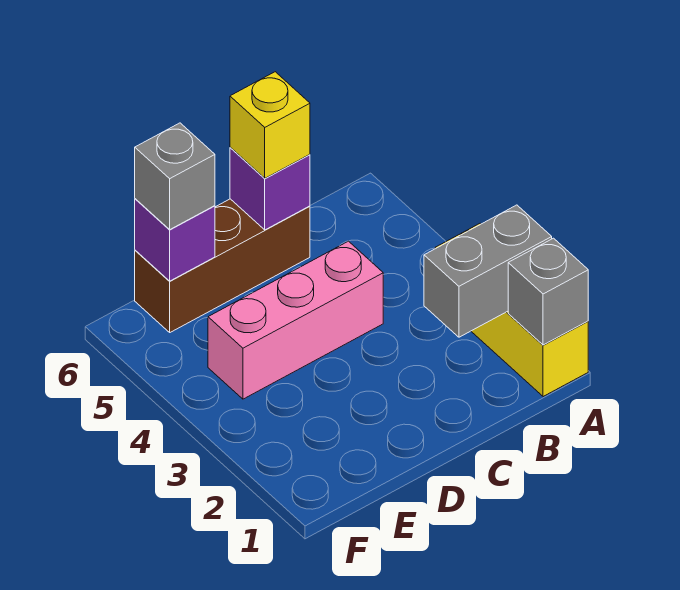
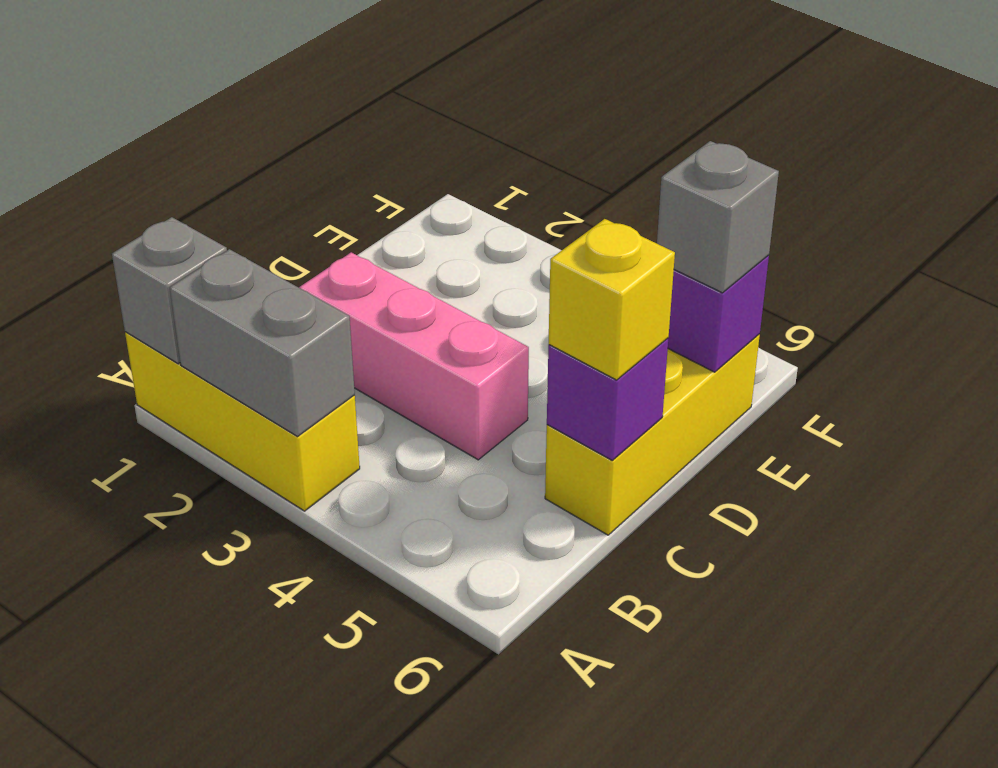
grey 1x2 brick [424,205,552,337] -> grey 1x2 brick turned to [170,249,355,437]
pink 1x3 brick [208,241,383,399] -> pink 1x3 brick turned to [299,252,529,460]
brown 1x3 brick [135,199,310,332] -> yellow 1x3 brick [545,334,760,535]

